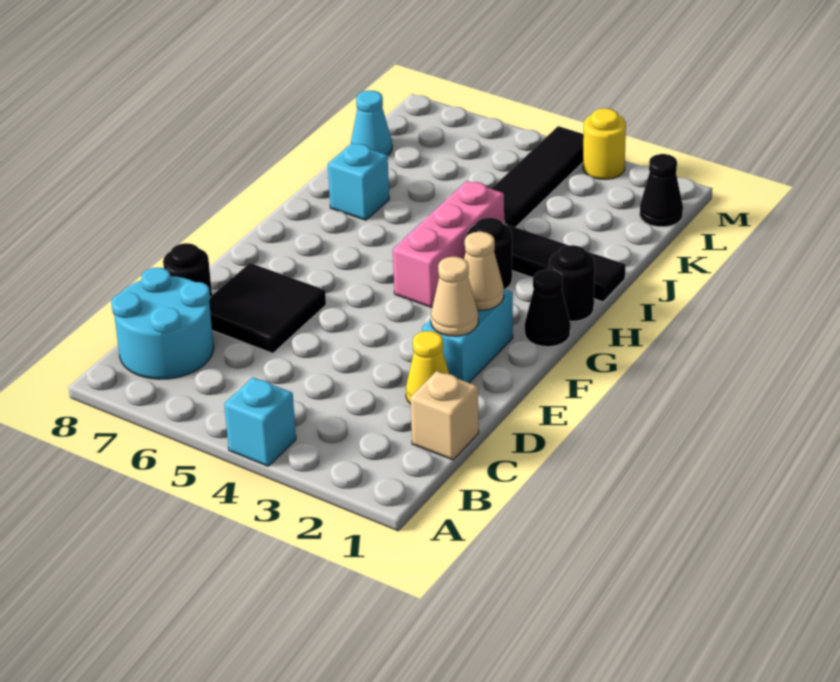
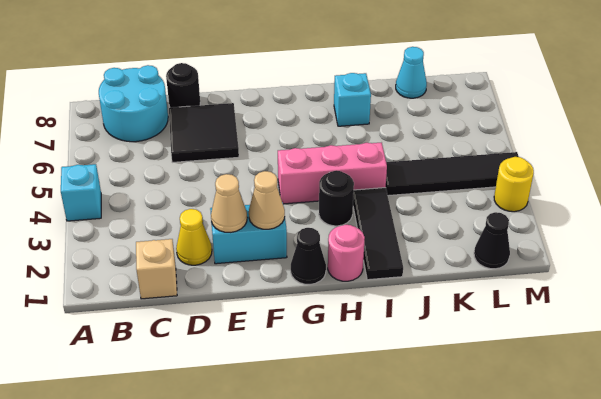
black 1x1 round brick [549,245,595,321] -> pink 1x1 round brick [328,225,365,281]

